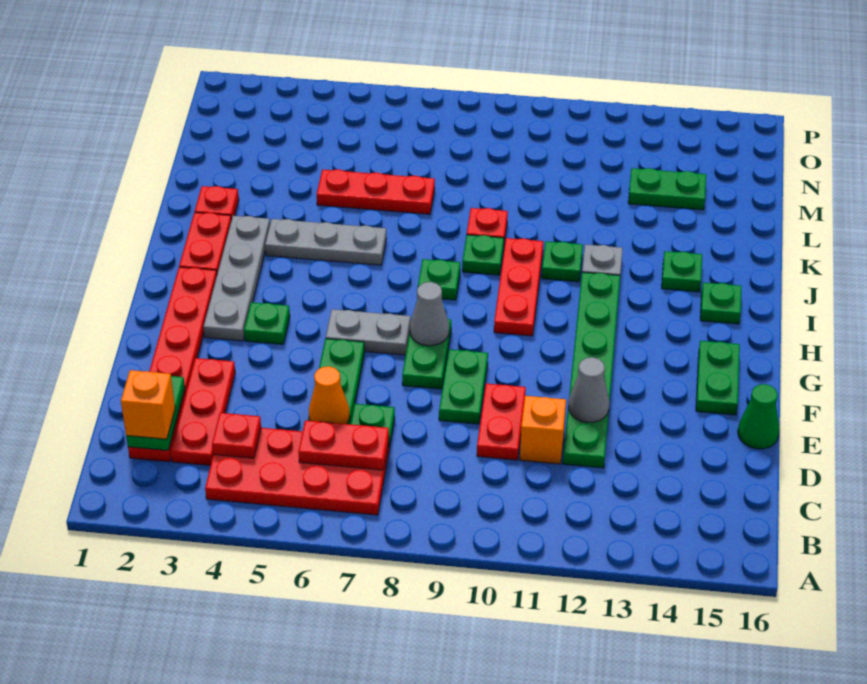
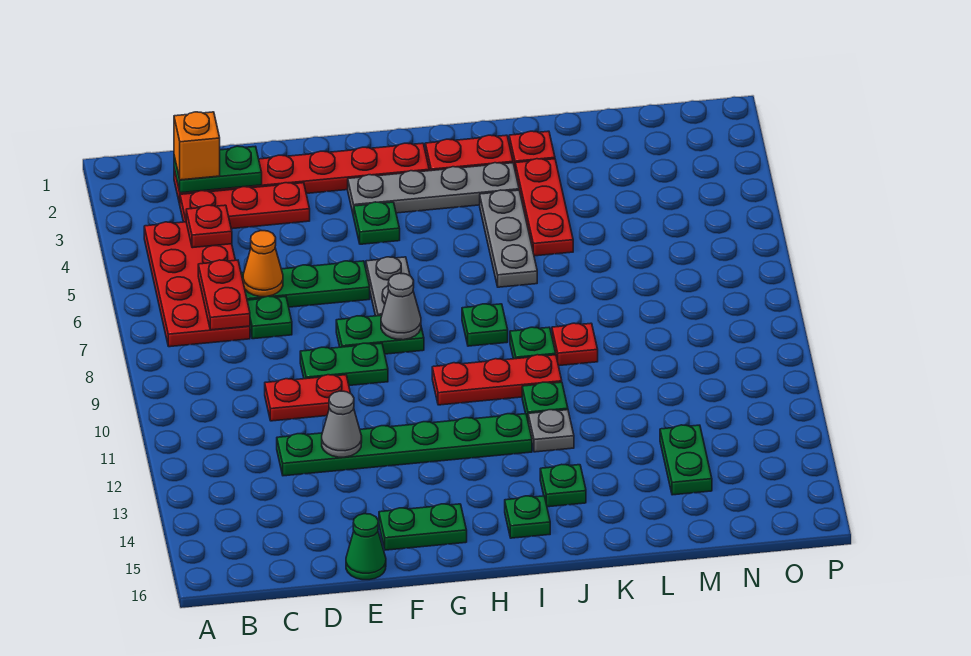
orange 1x1 brick [520,396,566,464] -> none
red 1x3 plate [317,169,435,214] -> red 1x3 plate moved to [515,159,573,256]

